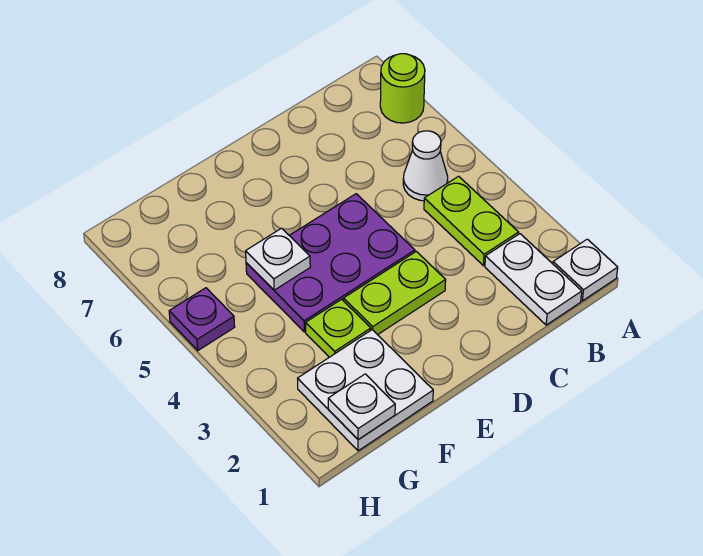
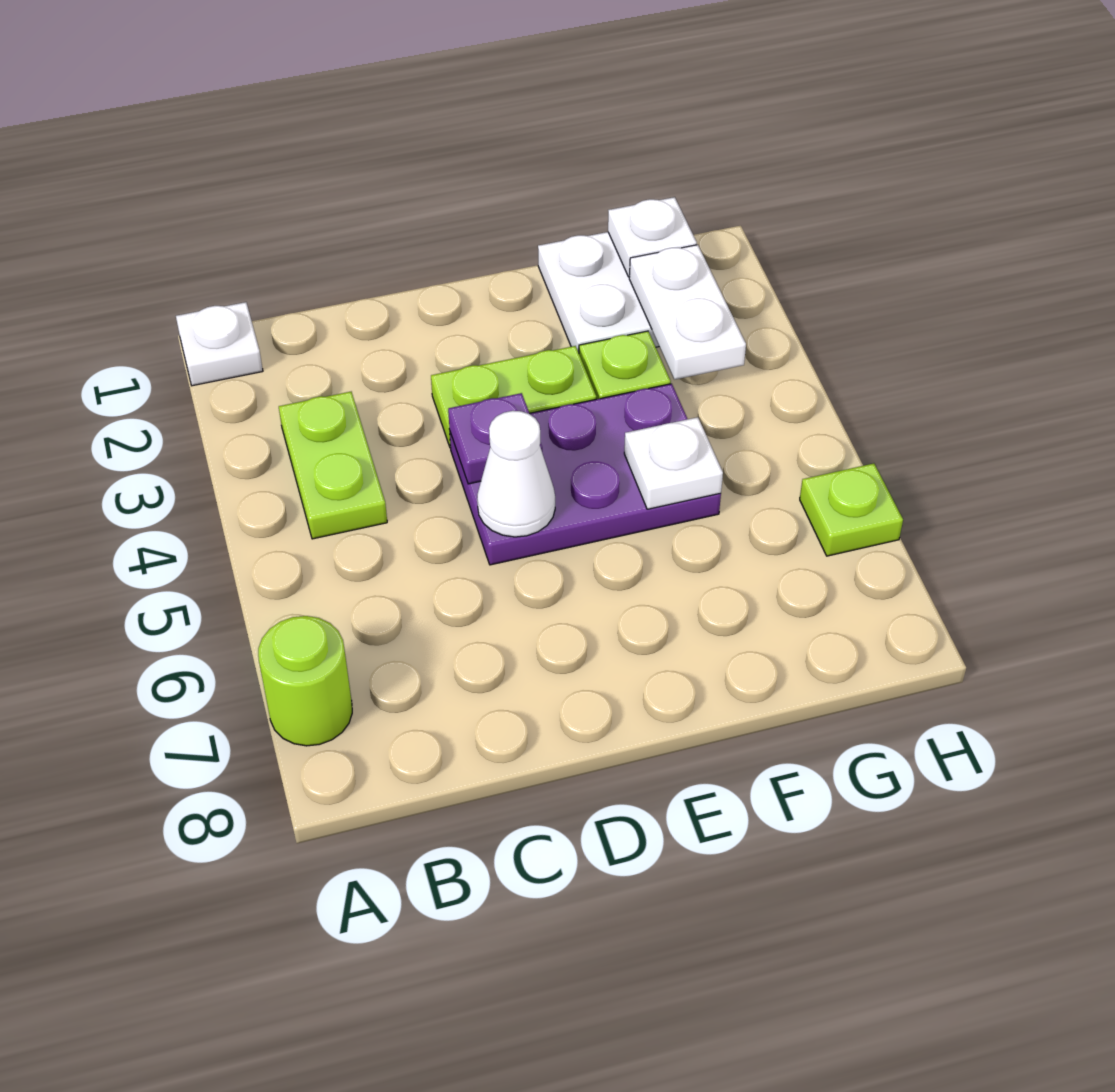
white 1x2 plate [485,234,582,325] -> white 1x2 plate moved to [629,245,746,380]
white 1x1 cone [403,131,448,201] -> white 1x1 cone moved to [477,411,555,537]
purple 1x1 plate [169,288,235,350] -> purple 1x1 plate moved to [448,393,542,484]
none -> lime 1x1 plate [800,463,903,556]

